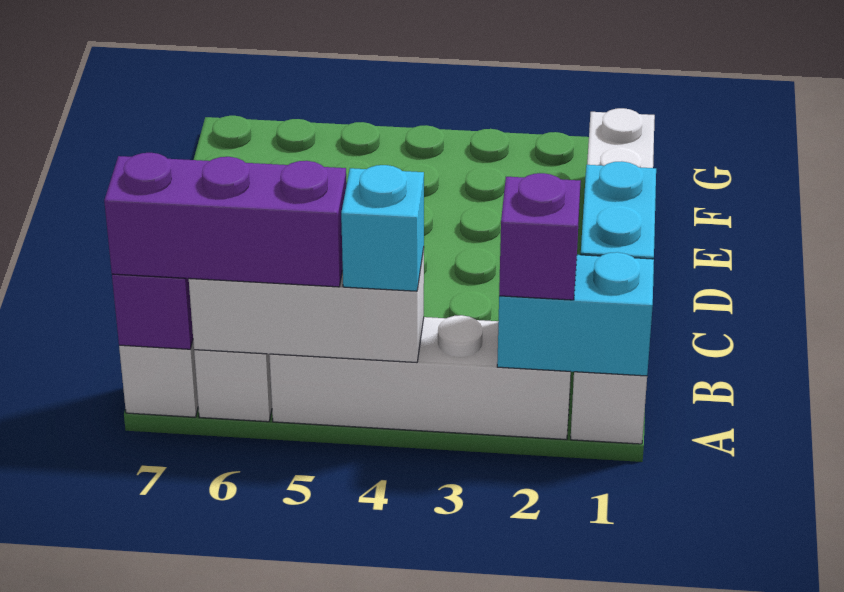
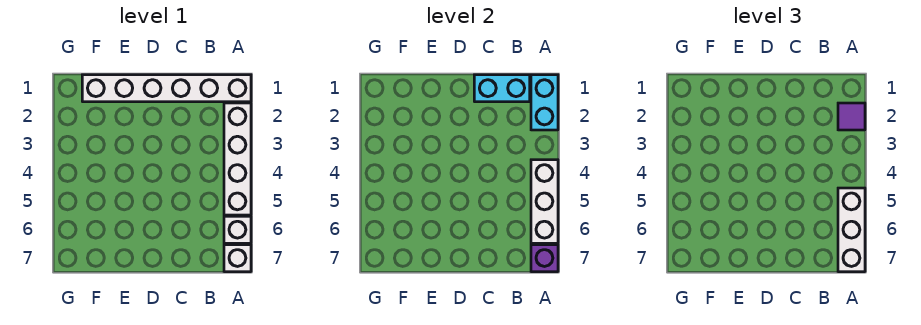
purple 1x1 brick [499,173,581,300] -> purple 1x1 tile [838,103,865,130]
cyan 1x1 brick [341,165,424,291] -> none
purple 1x3 brick [104,153,346,287] -> white 1x3 brick [838,188,865,272]

